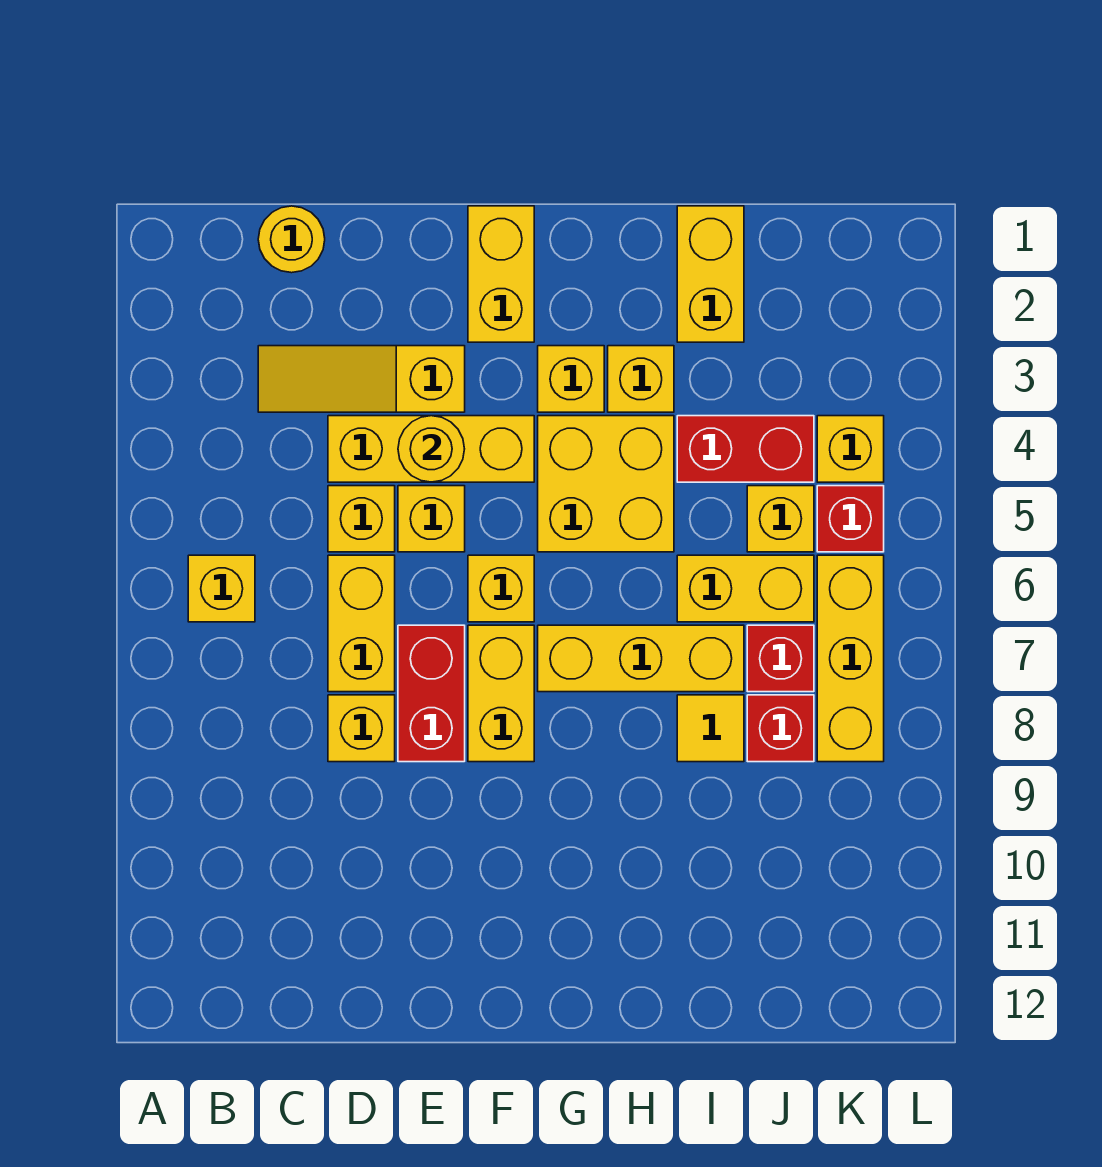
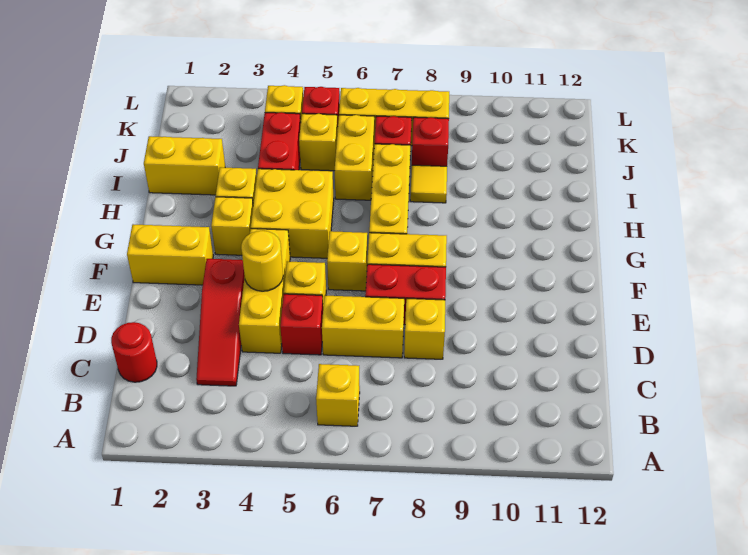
yellow 1x1 round brick [258,206,325,273] -> red 1x1 round brick [111,322,157,382]
yellow 1x3 slope [258,346,465,412] -> red 1x3 slope [196,259,245,386]
yellow 1x1 brick [328,486,395,552] -> red 1x1 brick [280,294,323,355]

